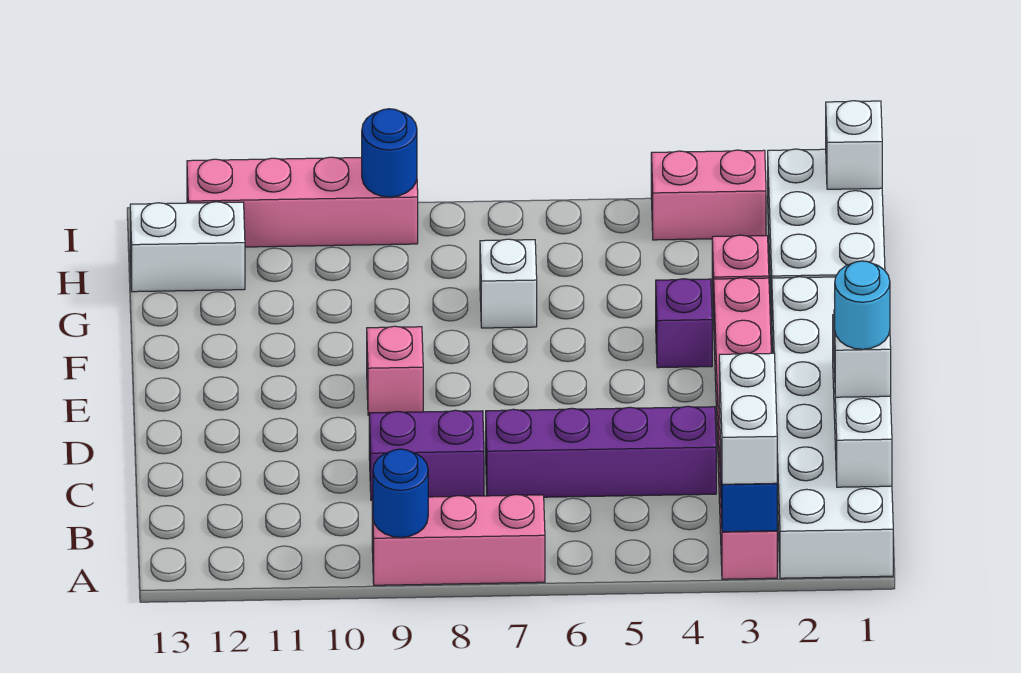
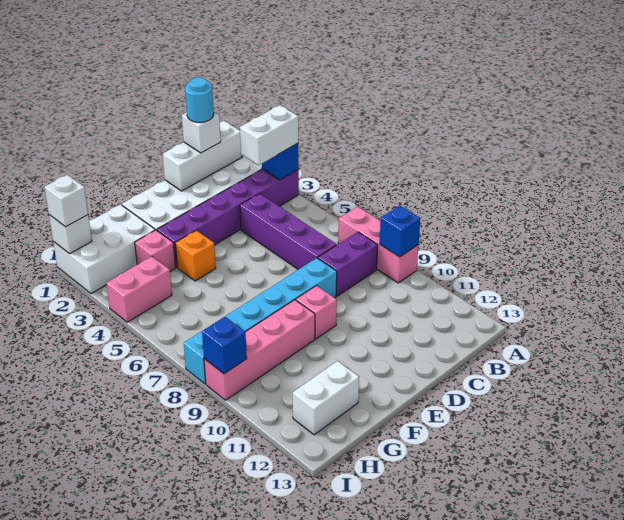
pink 1x6 brick [714,278,777,579] -> purple 1x6 brick [157,169,299,267]
blue 1x1 round brick [373,449,428,537] -> blue 1x1 brick [380,206,420,257]
purple 1x2 brick [369,410,484,500] -> purple 1x2 brick turned to [318,232,378,296]
none -> cyan 1x6 brick [184,258,337,384]
purple 1x1 brick [656,279,712,368] -> orange 1x1 brick [175,230,216,281]
white 1x1 brick [480,239,537,328] -> white 1x1 brick moved to [44,175,88,227]
white 1x2 brick [130,202,245,292] -> white 1x2 brick turned to [293,361,359,435]
pink 1x2 brick [651,150,766,240] -> pink 1x2 brick turned to [107,256,172,322]
pink 1x4 brick [187,157,418,247] -> pink 1x4 brick turned to [204,300,315,400]
blue 1x1 round brick [362,109,417,197] -> blue 1x1 brick [202,317,247,374]

